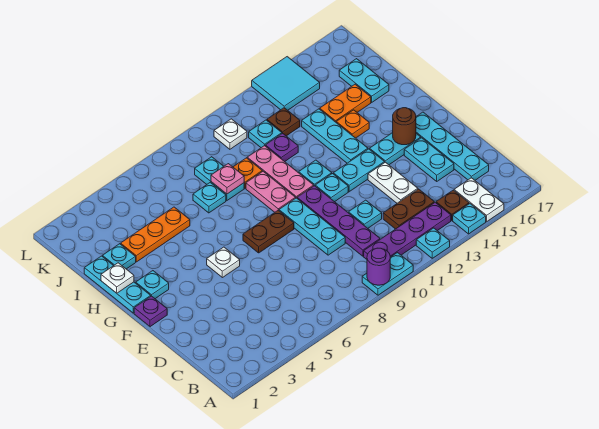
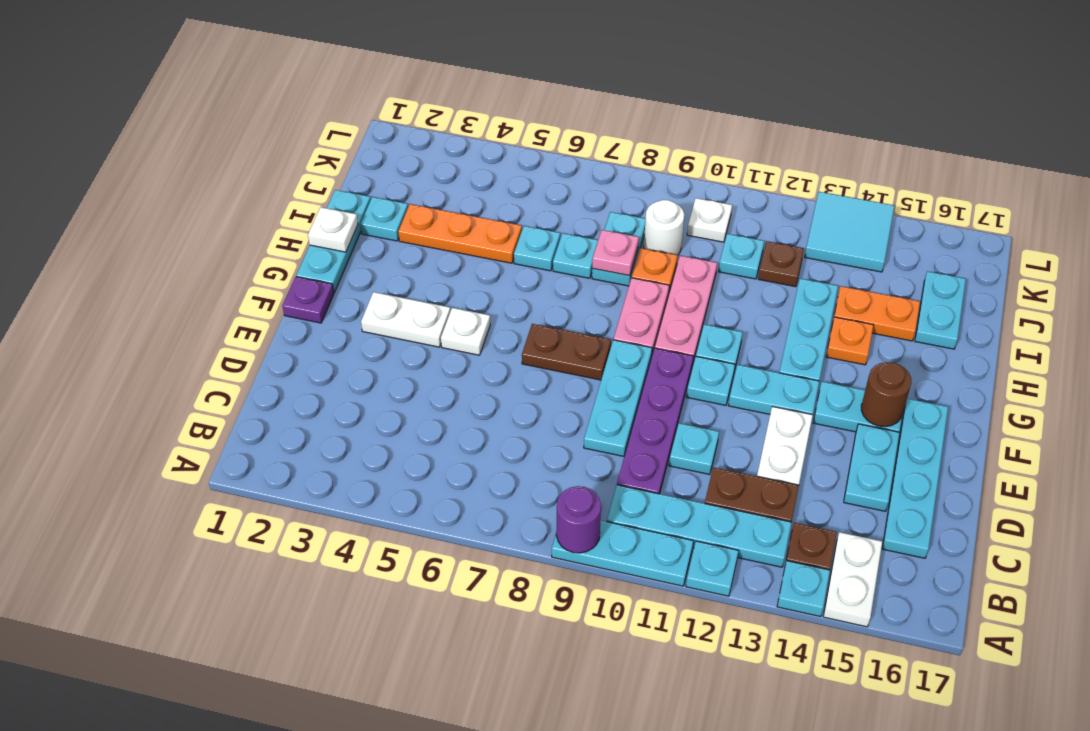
cyan 1x2 plate [362,253,413,295] -> cyan 1x3 plate [552,520,693,586]
purple 1x4 plate [364,202,451,259] -> cyan 1x4 plate [607,485,792,567]
none -> white 1x2 plate [361,292,450,347]
cyan 1x1 plate [136,271,169,299] -> cyan 1x1 plate moved to [514,226,560,271]
purple 1x1 plate [265,133,298,162] -> none
none -> white 1x1 round brick [644,200,684,255]

